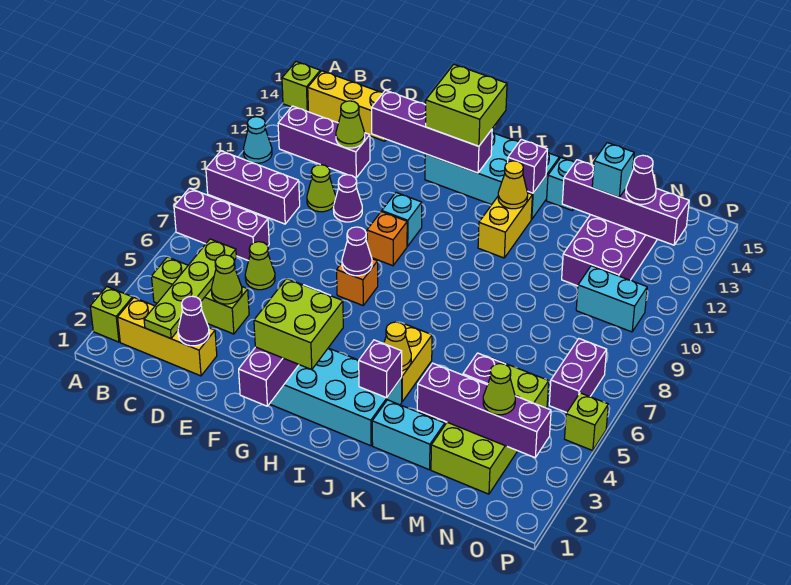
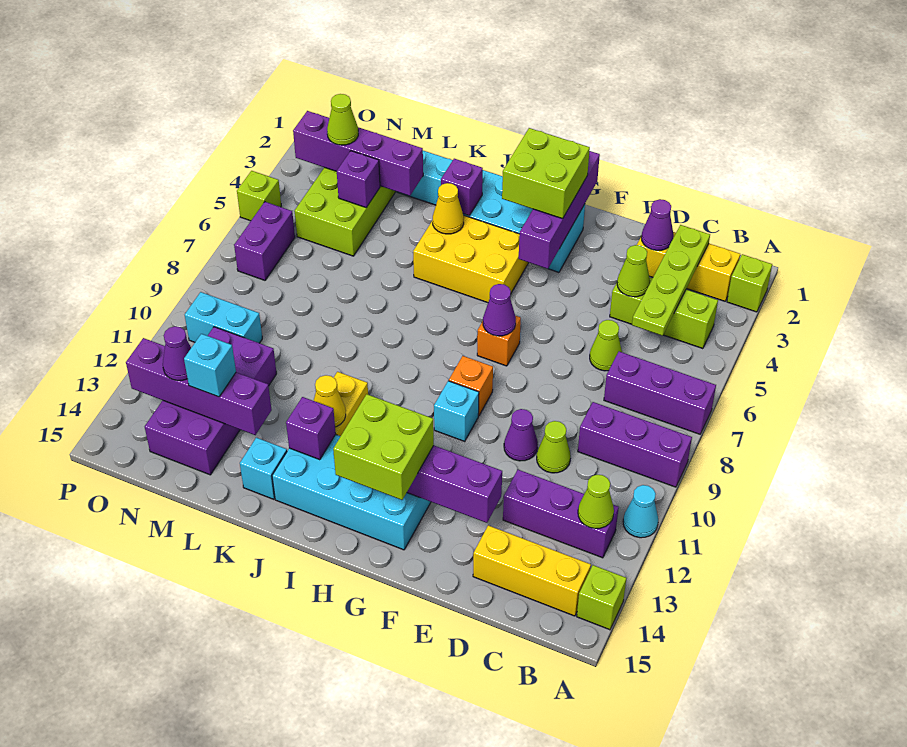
lime 1x1 cone [336,101,365,148] -> lime 1x1 cone moved to [578,475,614,529]
yellow 1x2 brick [401,324,432,402] -> yellow 2x3 brick [413,216,528,303]

